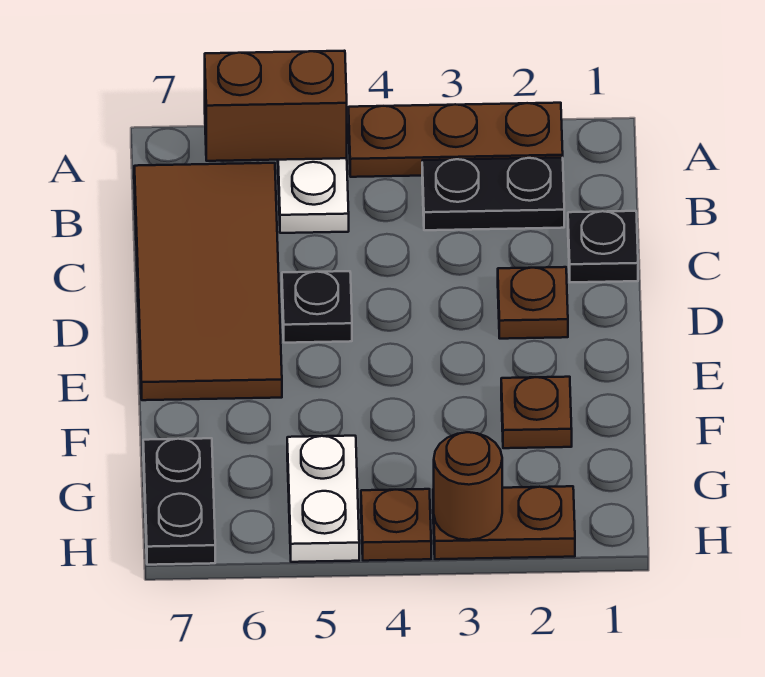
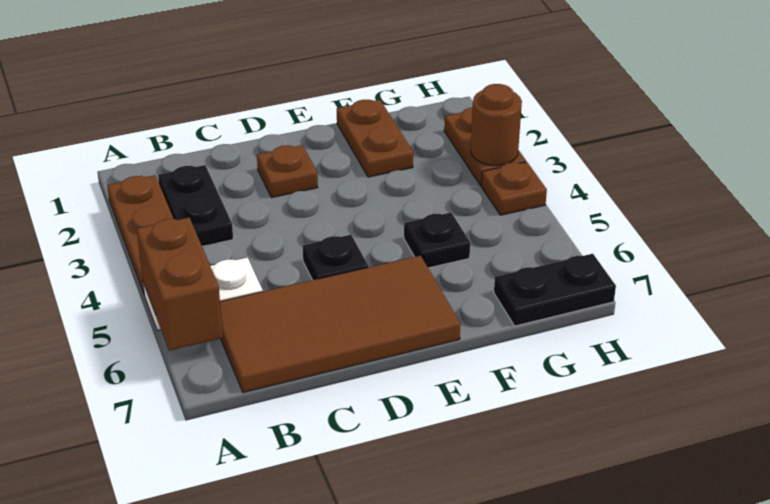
black 1x1 plate [568,211,638,282] -> black 1x1 plate moved to [404,212,470,268]
brown 1x1 plate [501,377,572,448] -> brown 1x2 plate [337,100,413,177]
white 1x2 plate [287,436,359,562] -> none

